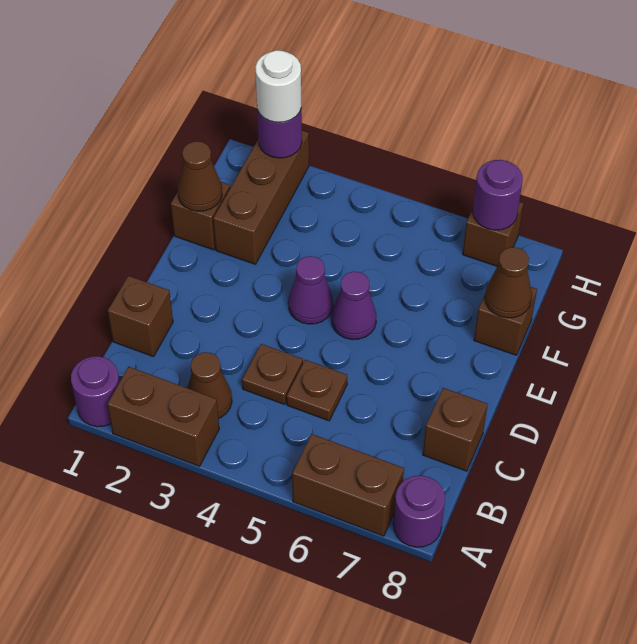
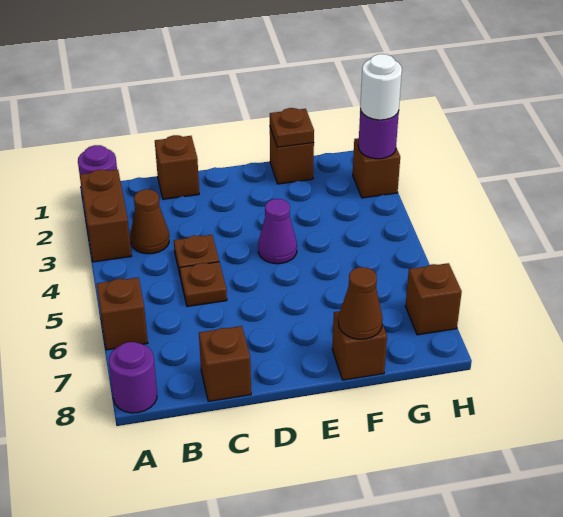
brown 1x2 brick [292,434,404,536] -> brown 1x1 brick [97,277,148,350]
purple 1x1 cone [332,271,376,340] -> none
brown 1x1 cone [178,141,222,211] -> brown 1x1 plate [270,108,314,147]
brown 1x3 brick [213,130,309,264] -> brown 1x1 brick [353,138,400,198]
purple 1x1 round brick [473,160,523,230] -> none

